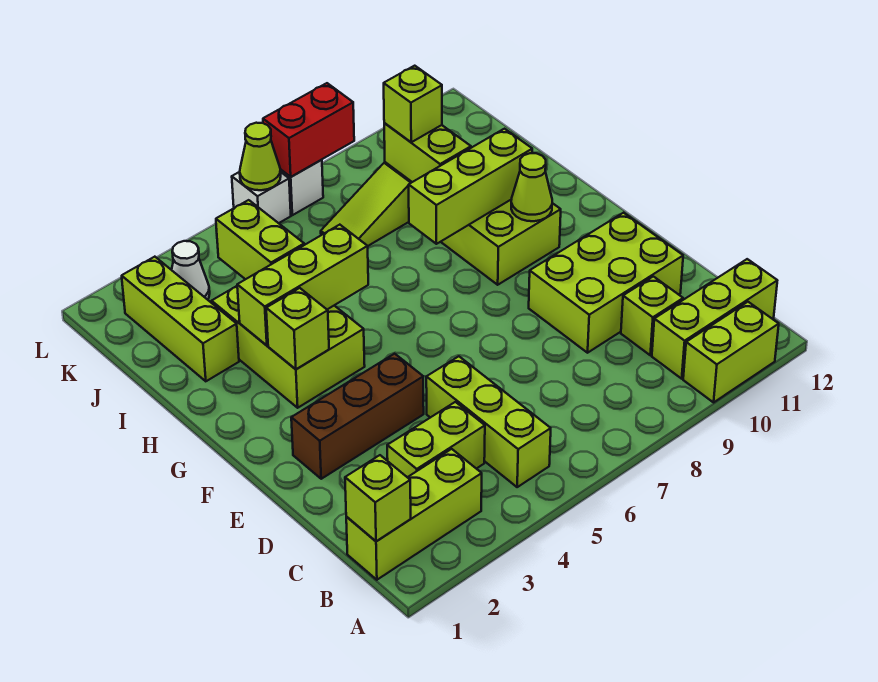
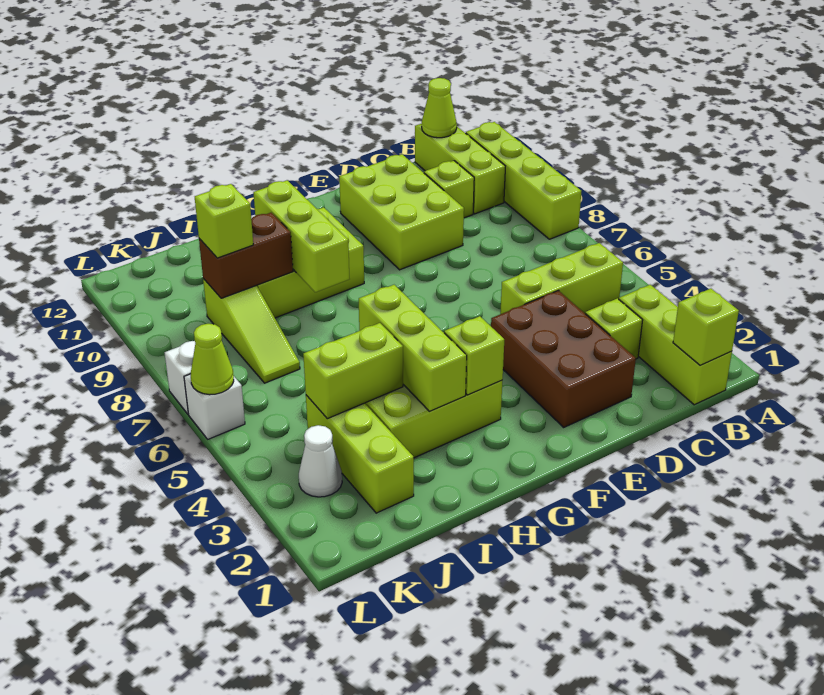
lime 1x2 brick [683,302,779,402] -> lime 1x4 brick [466,122,581,239]
lime 1x2 brick [387,402,485,477] -> lime 1x1 brick [585,298,643,359]
brown 1x3 brick [291,354,424,479] -> brown 2x3 brick [491,291,636,427]
lime 1x1 cone [511,153,552,221] -> lime 1x1 cone moved to [422,78,457,138]
lime 1x3 brick [122,257,239,381] -> lime 1x3 brick turned to [306,395,414,513]
lime 1x2 brick [384,123,471,182] -> brown 1x2 brick [199,213,293,298]
red 1x2 brick [263,83,354,177] -> none

